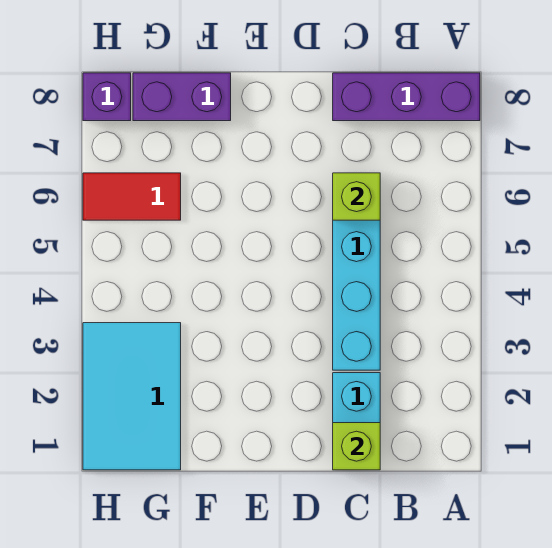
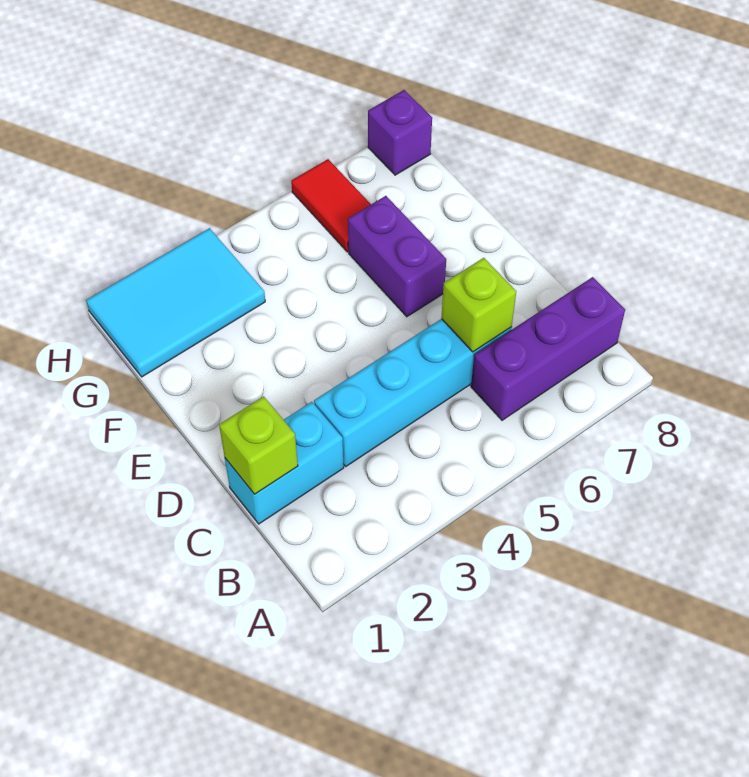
purple 1x3 brick [333,73,480,121] -> purple 1x3 brick turned to [471,277,625,420]
purple 1x2 brick [133,73,231,121] -> purple 1x2 brick moved to [348,196,446,317]

